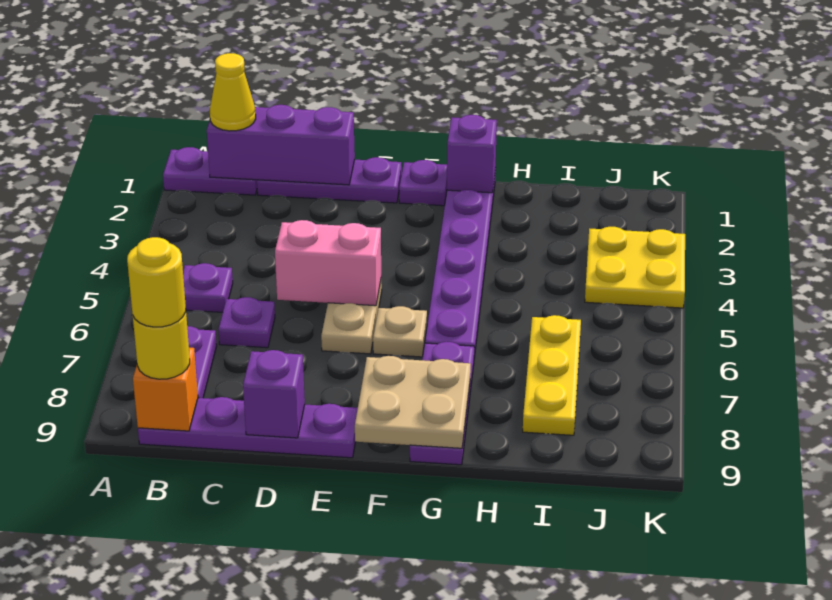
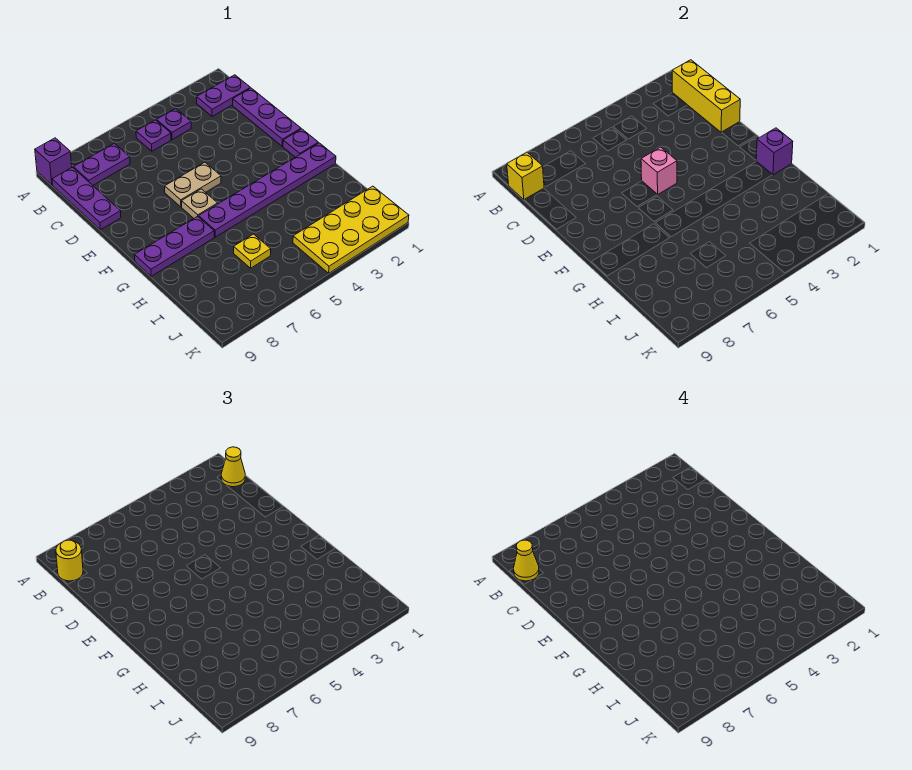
purple 1x2 plate [163,147,257,195] -> purple 1x2 plate turned to [197,75,250,116]
purple 1x3 brick [207,105,355,185] -> yellow 1x3 brick [672,60,740,132]
purple 1x4 plate [138,397,358,458] -> purple 1x3 plate [52,167,121,230]
orange 1x1 brick [133,348,198,431] -> yellow 1x1 brick [507,152,544,200]
yellow 1x1 round brick [127,237,186,327] -> yellow 1x1 cone [513,540,539,581]
purple 1x1 plate [218,297,275,348] -> purple 1x1 plate moved to [156,109,191,140]
pink 1x2 brick [275,220,381,306] -> pink 1x1 brick [641,147,677,195]
purple 1x1 brick [243,350,305,438] -> purple 1x1 brick moved to [35,138,72,185]
tan 2x2 plate [355,356,471,448] -> none
yellow 1x3 plate [523,315,581,435] -> yellow 1x1 plate [234,234,271,268]
yellow 2x2 plate [585,227,685,308] -> yellow 2x4 plate [293,186,409,273]

